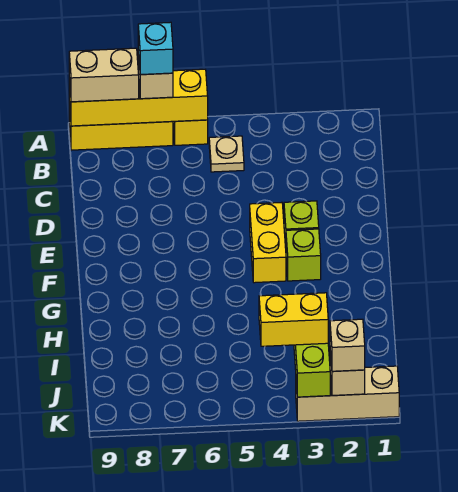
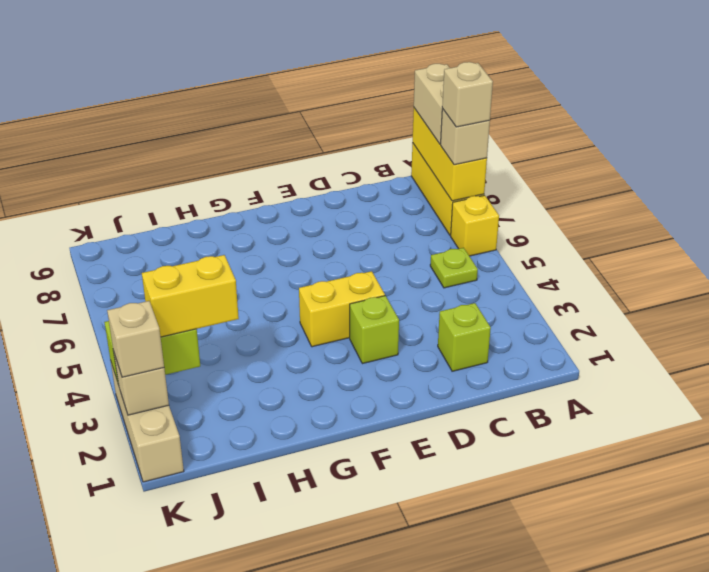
yellow 1x4 brick [69,69,208,126] -> yellow 1x3 brick [413,108,487,201]
cyan 1x1 brick [138,22,173,75] -> tan 1x1 brick [442,62,493,127]
tan 1x1 plate [209,136,244,172] -> lime 1x1 plate [430,248,478,288]
lime 1x1 brick [286,229,321,281] -> lime 1x1 brick moved to [438,303,491,371]
yellow 1x2 brick [259,293,328,346] -> yellow 1x2 brick turned to [142,255,239,337]

